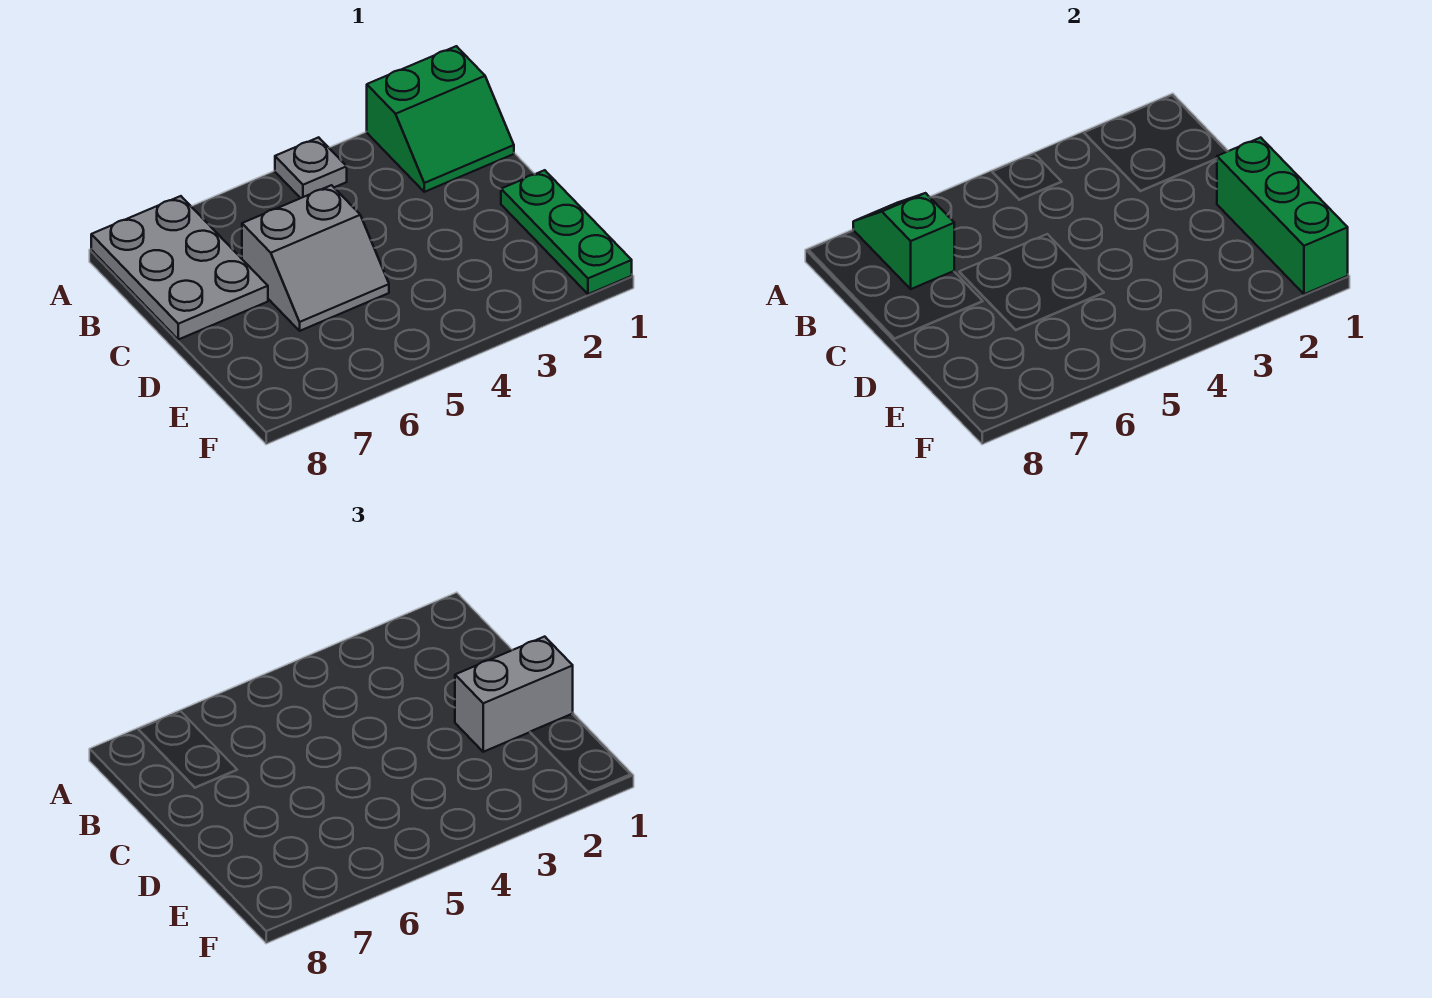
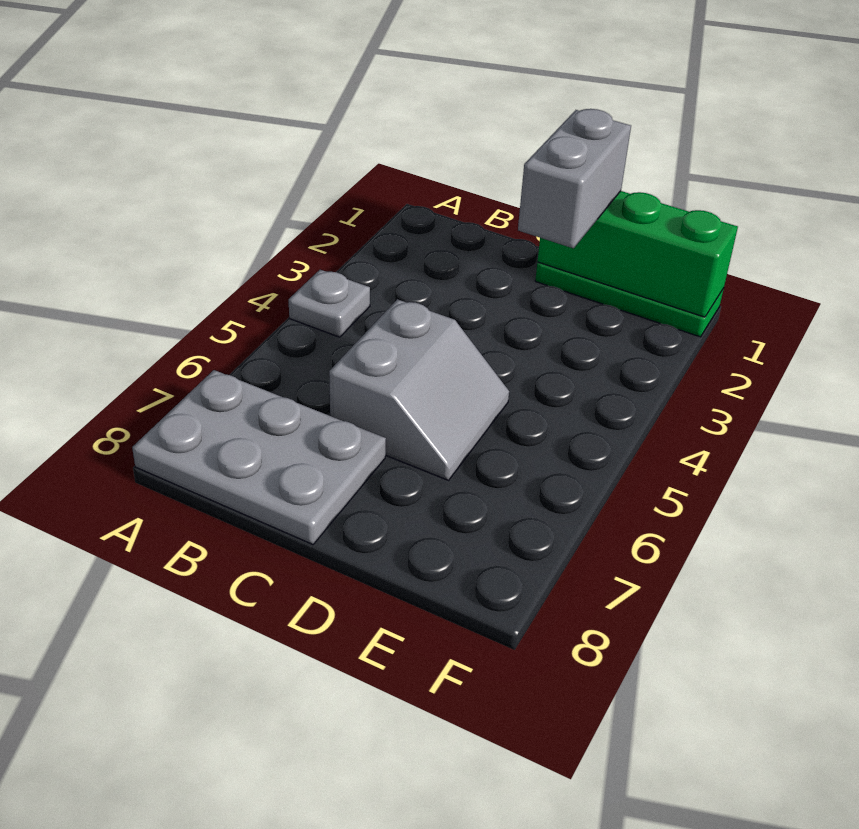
green 2x2 slope [367,46,514,192] -> none
green 1x2 slope [853,193,954,289] -> none

